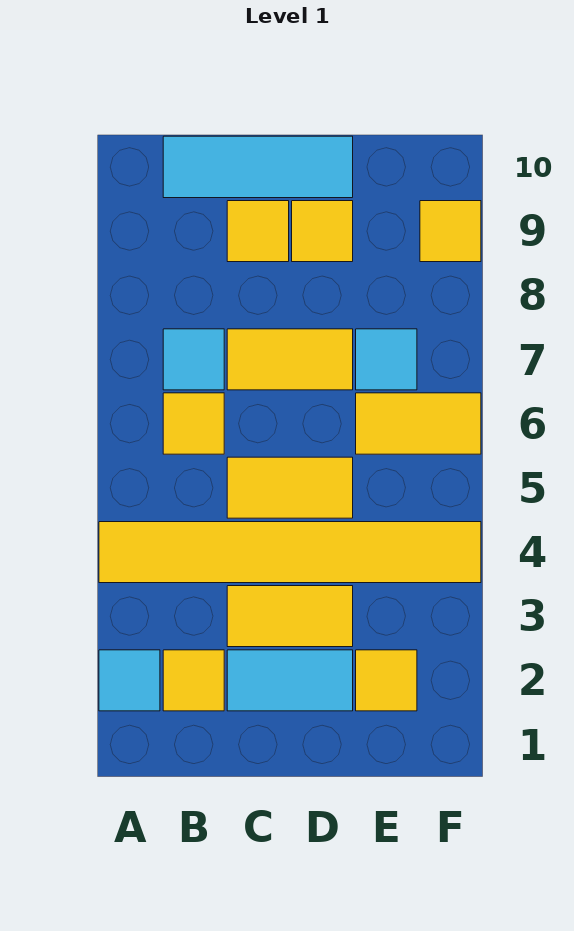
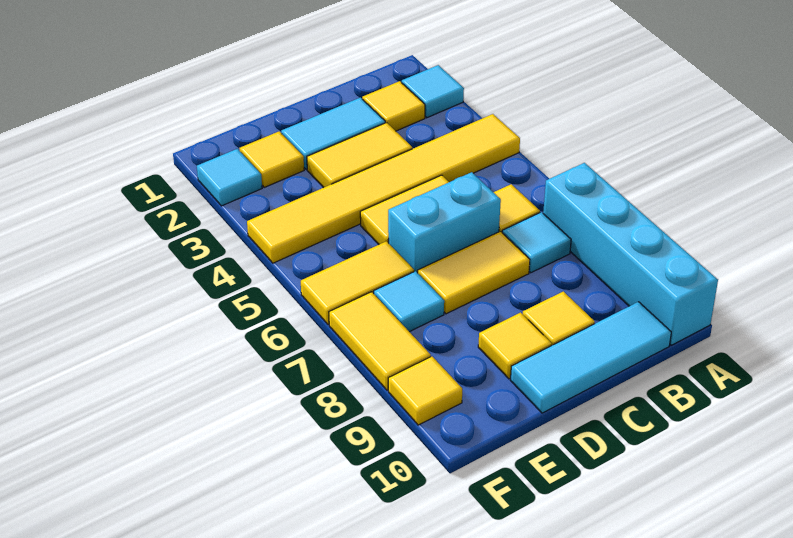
none -> cyan 1x4 brick [543,163,718,345]
none -> cyan 1x2 brick [388,172,501,273]
none -> cyan 1x1 tile [197,149,262,206]
none -> yellow 1x2 tile [329,292,431,390]

